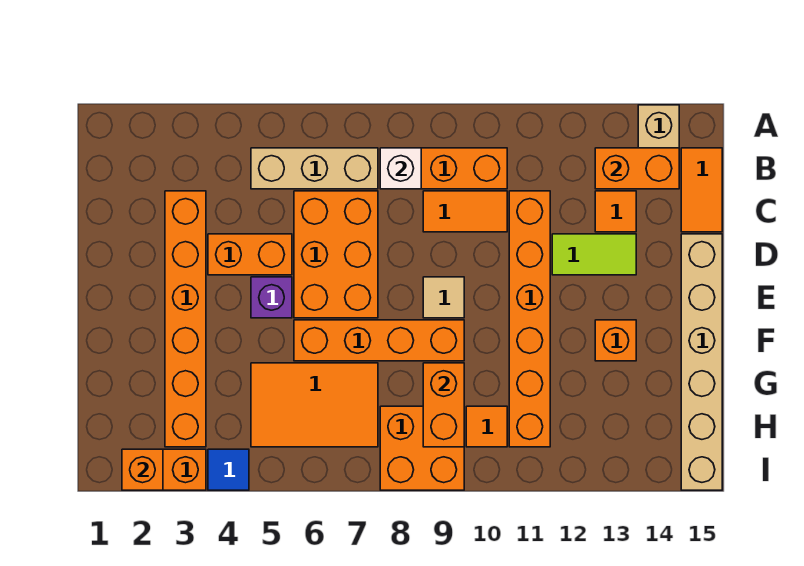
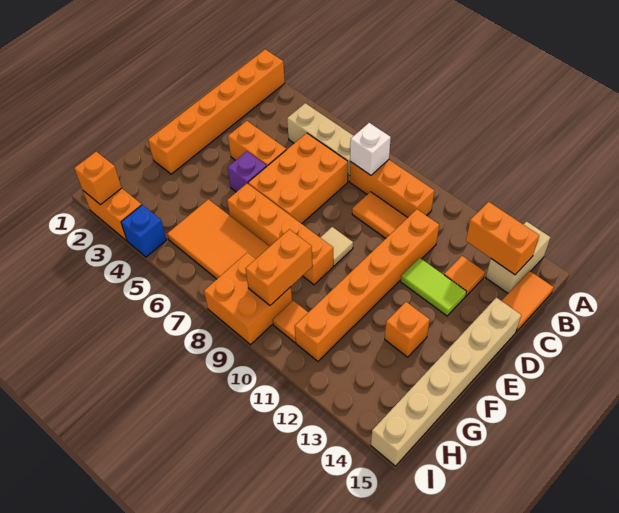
orange 1x6 brick [165,191,206,447] -> orange 1x6 brick moved to [148,49,285,174]
blue 1x1 tile [208,449,249,490] -> blue 1x1 brick [121,205,167,257]

